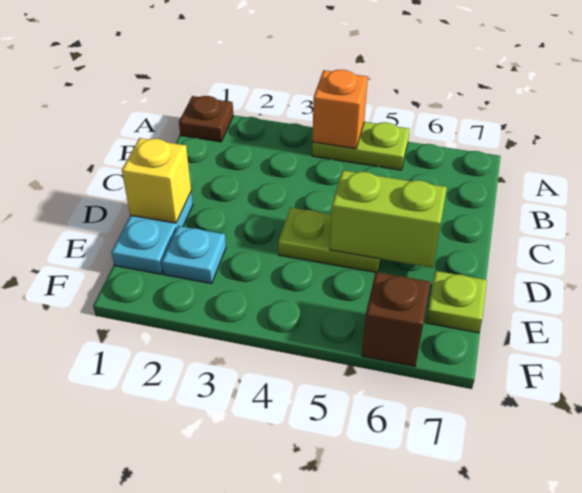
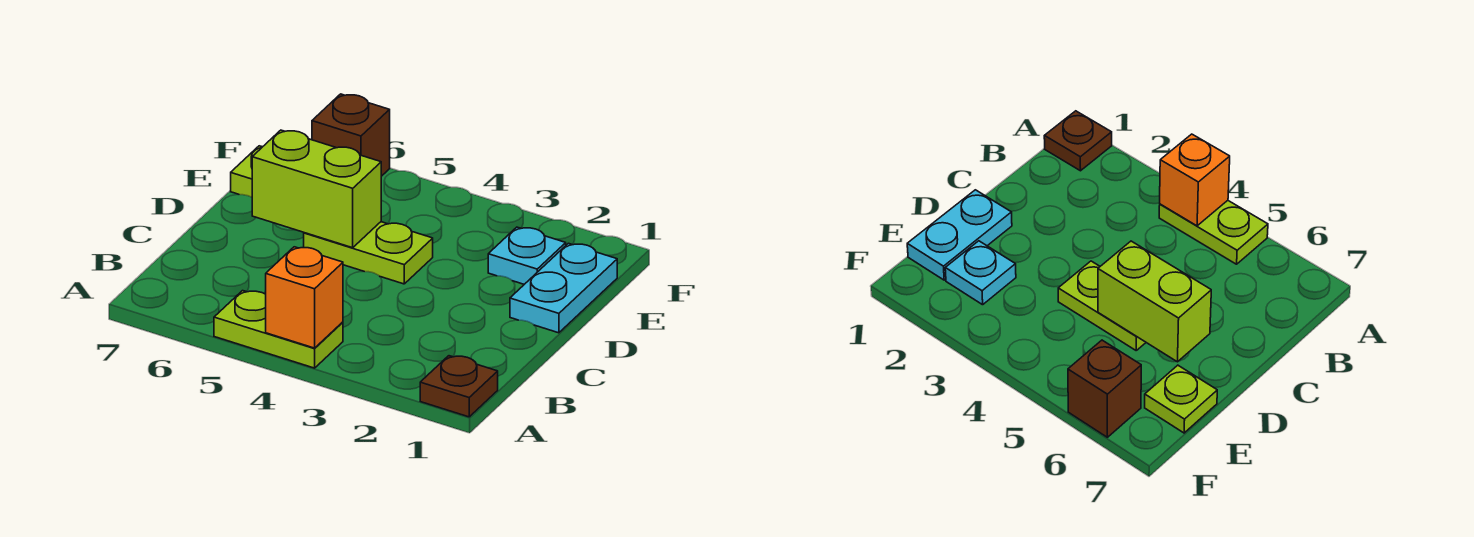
yellow 1x1 brick [122,138,191,223] -> none

